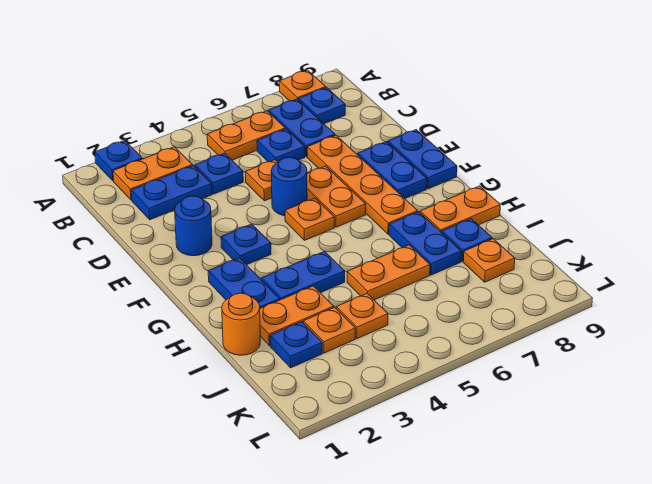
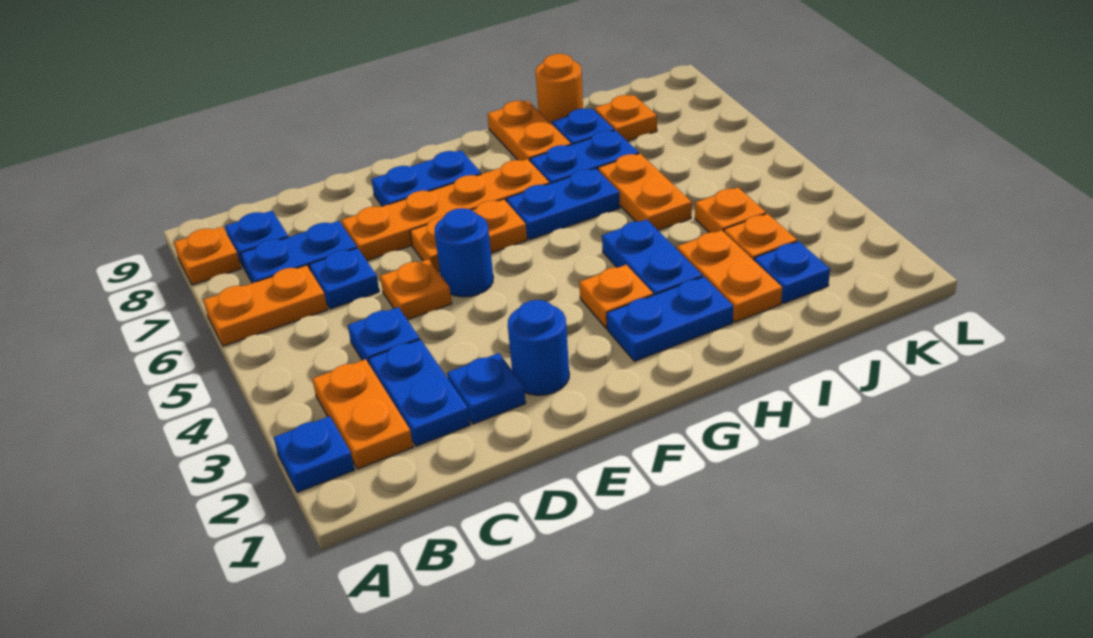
orange 1x2 plate [207,111,285,160] -> orange 1x2 plate turned to [203,265,328,346]
blue 1x2 plate [388,130,457,189] -> blue 1x2 plate moved to [506,168,620,240]
blue 1x1 plate [221,224,271,265] -> blue 1x1 plate moved to [447,353,526,424]
orange 1x1 plate [285,198,334,240] -> orange 1x1 plate moved to [579,265,653,328]
orange 1x1 round brick [222,293,260,355] -> orange 1x1 round brick moved to [536,54,583,124]

